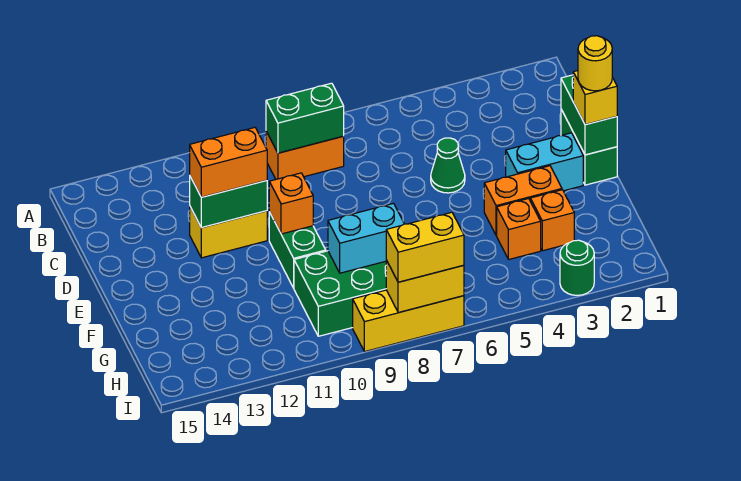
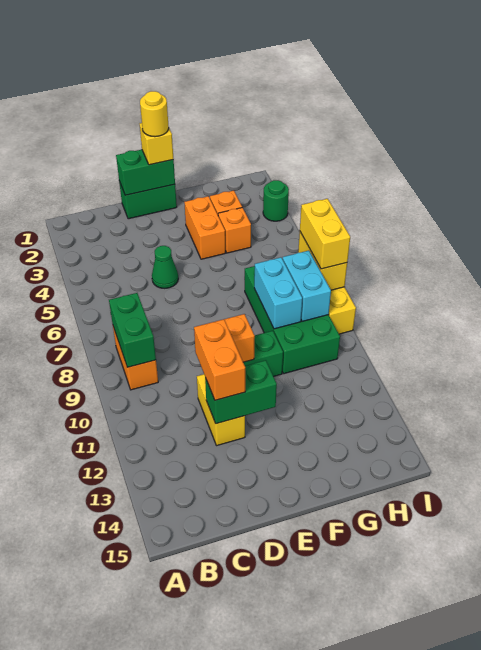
green 1x2 brick [190,177,267,228] -> green 1x2 brick turned to [205,360,277,424]
cyan 1x2 brick [506,133,583,191] -> cyan 1x2 brick moved to [283,251,331,321]

